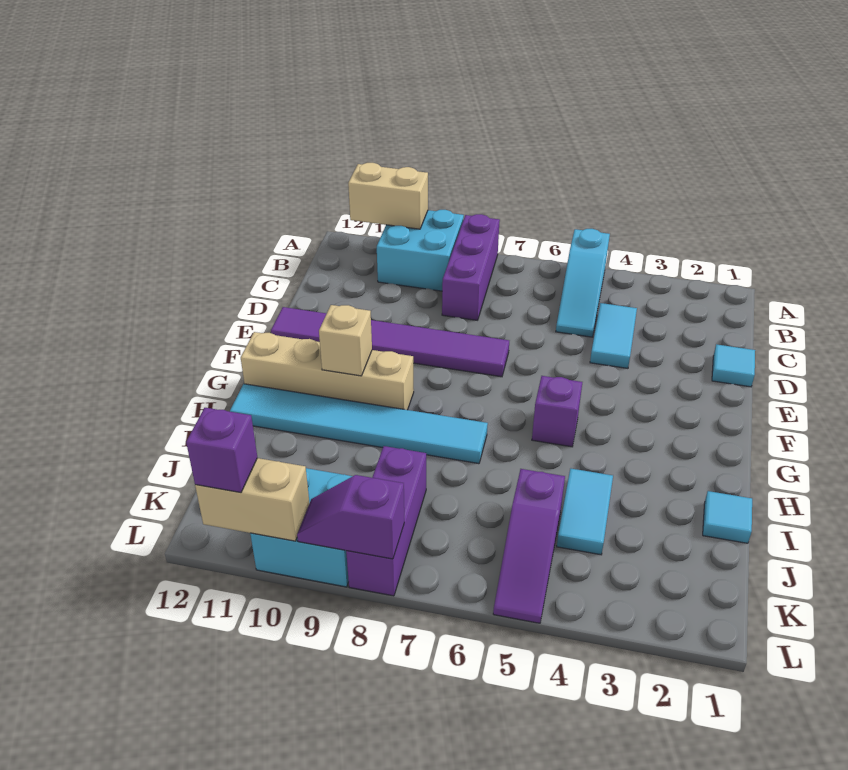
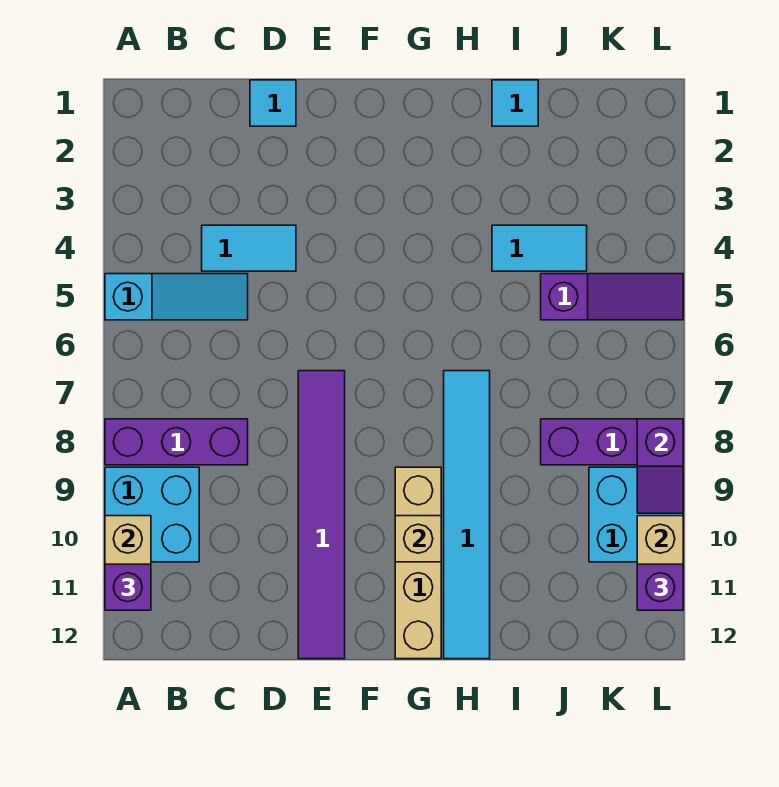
purple 1x1 brick [532,376,582,447] -> purple 1x1 brick moved to [105,564,151,610]

